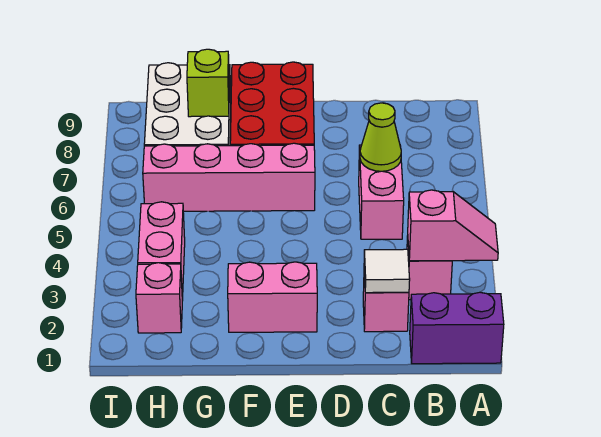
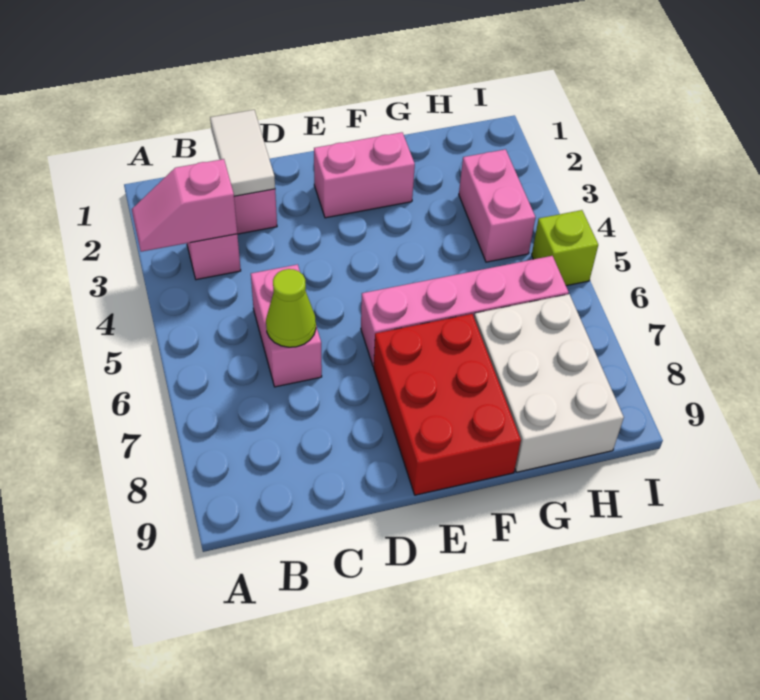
purple 1x2 brick [410,292,504,364] -> none
white 1x1 tile [364,249,410,293] -> white 1x2 tile [210,110,275,196]
lime 1x1 brick [187,49,229,117] -> lime 1x1 brick moved to [532,210,598,286]
pink 1x1 brick [136,263,182,333] -> none

